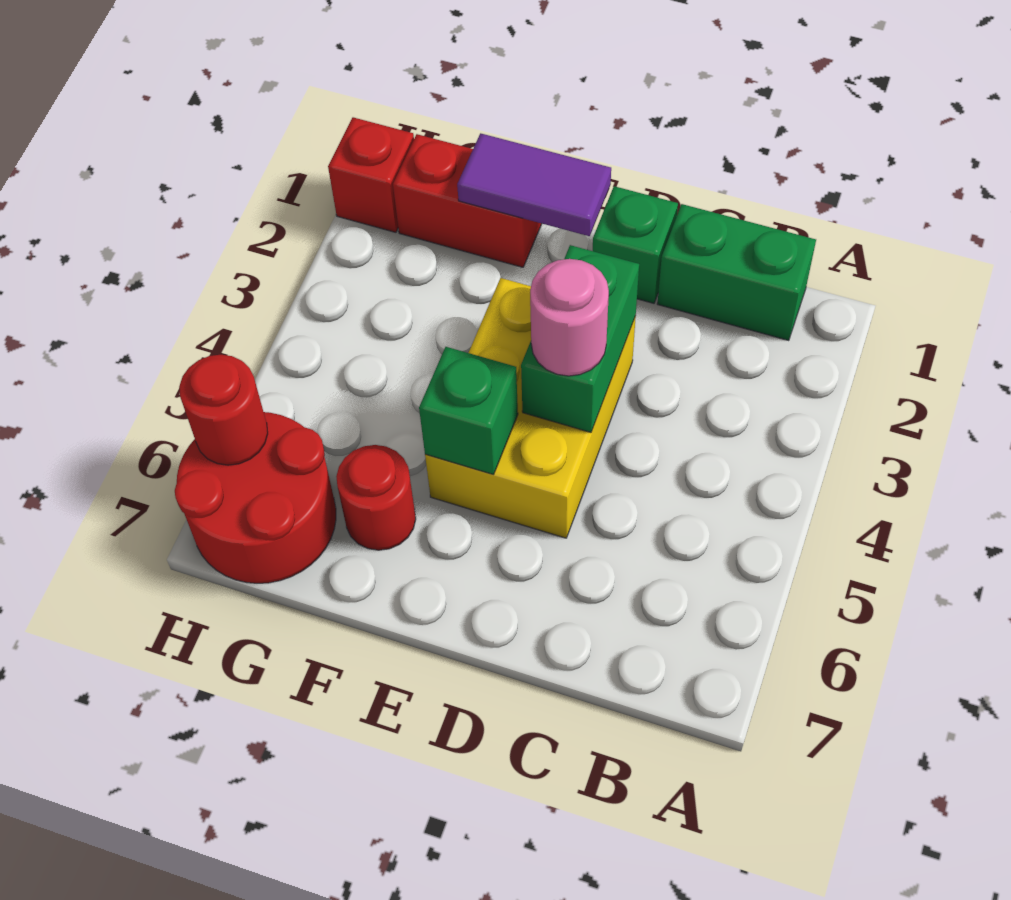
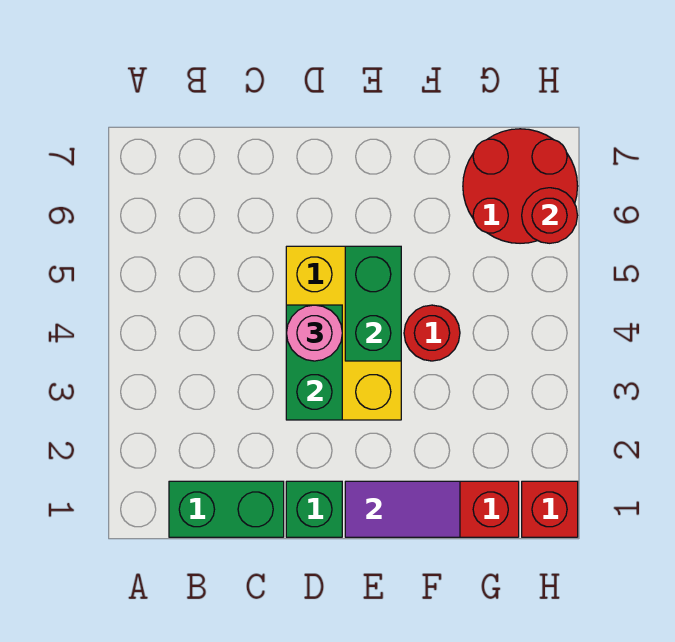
green 1x1 brick [419,347,518,474] -> green 1x2 brick [345,246,401,361]
red 1x1 round brick [336,445,416,550] -> red 1x1 round brick moved to [404,305,460,361]

